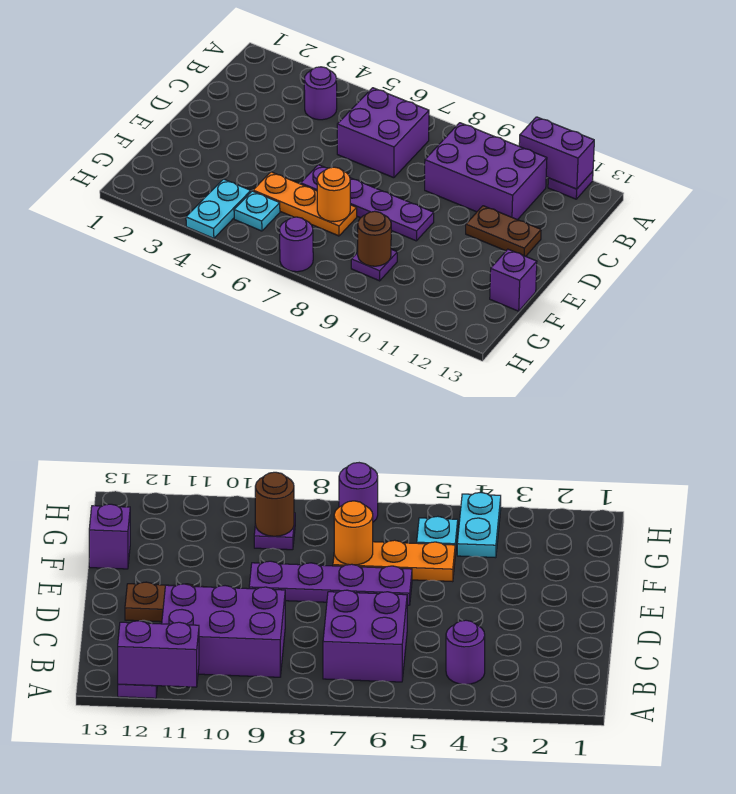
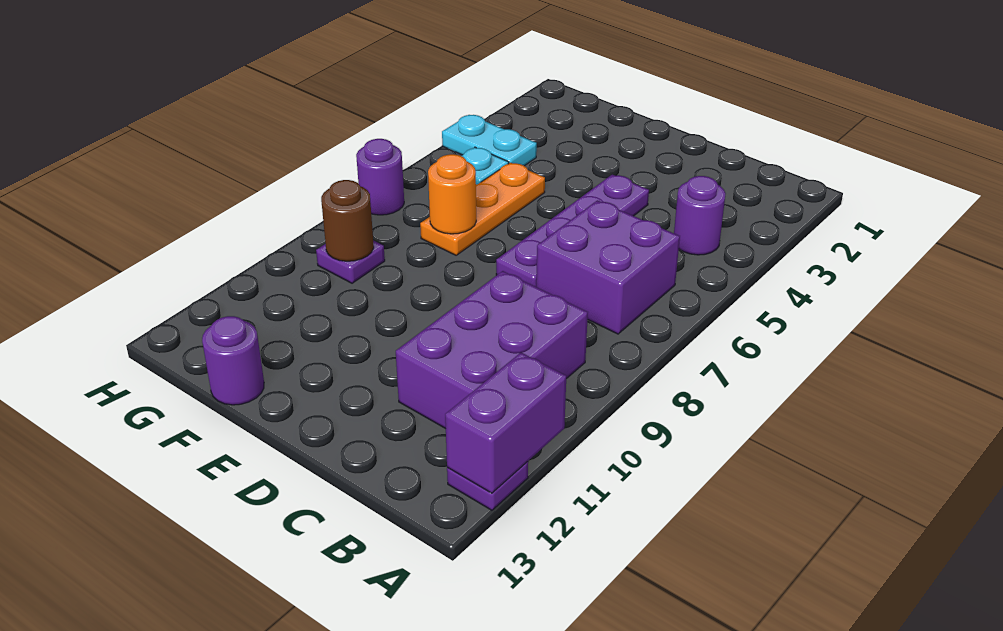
brown 1x2 plate [466,206,541,256] -> none
purple 1x4 plate [301,165,434,241] -> purple 1x4 plate moved to [496,174,649,287]
purple 1x1 brick [490,249,537,311] -> purple 1x1 round brick [202,316,264,405]

